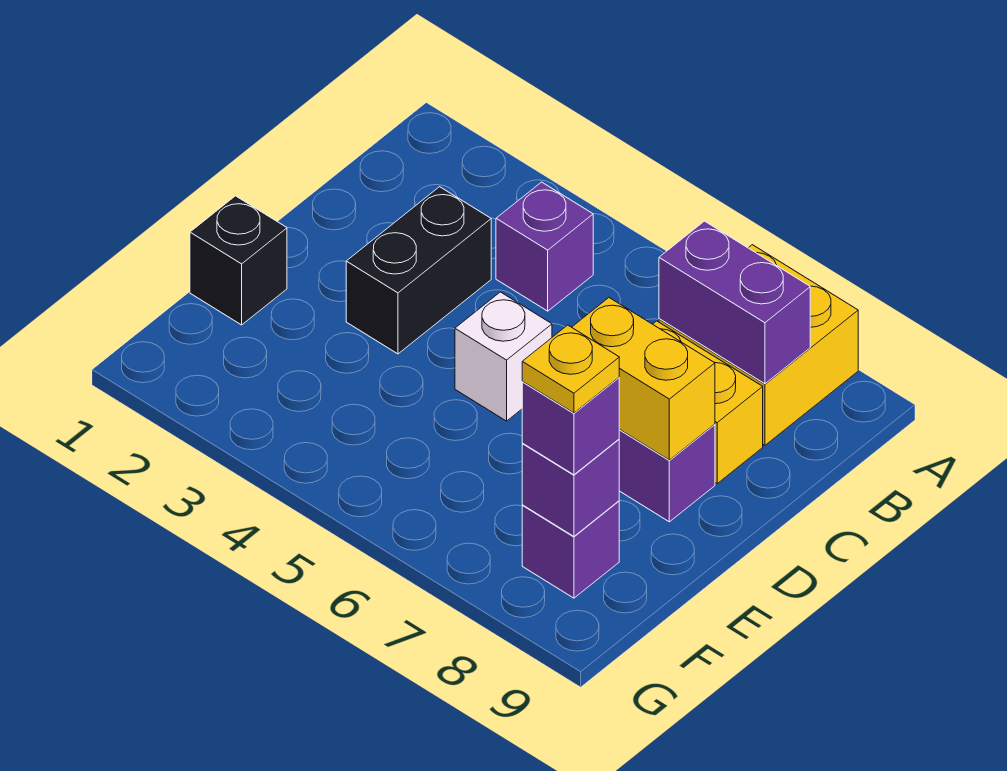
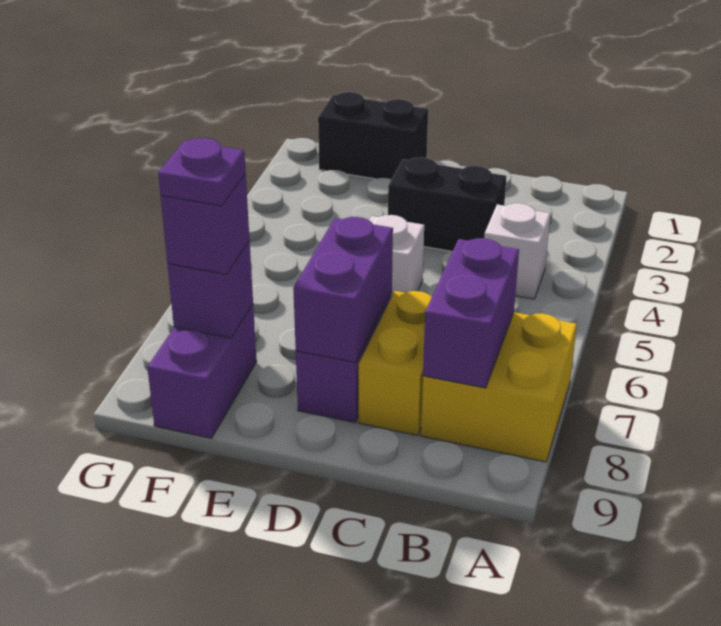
purple 1x1 brick [496,182,593,311] -> white 1x1 brick [484,203,550,299]
yellow 1x2 brick [572,298,715,460] -> purple 1x2 brick [293,217,393,363]
black 1x1 brick [190,196,287,325] -> black 1x2 brick [318,92,428,179]
purple 1x1 brick [522,501,619,598] -> purple 1x2 brick [147,304,257,438]
yellow 1x1 plate [522,325,619,413] -> purple 1x1 plate [158,138,246,206]

